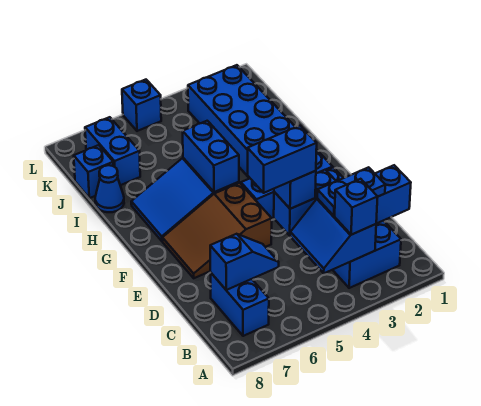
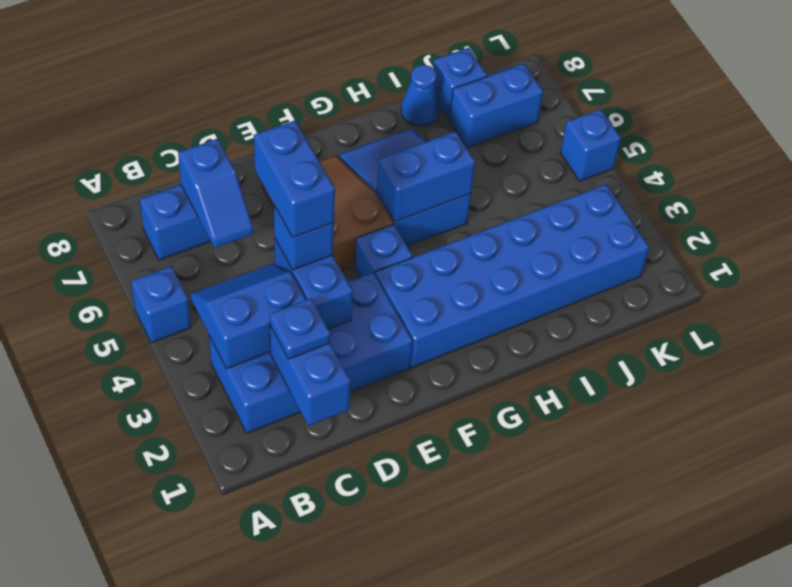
blue 1x1 brick [335,179,378,235] -> blue 1x1 brick moved to [131,266,191,343]
blue 1x2 plate [317,167,385,216] -> blue 1x1 plate [270,298,331,359]

